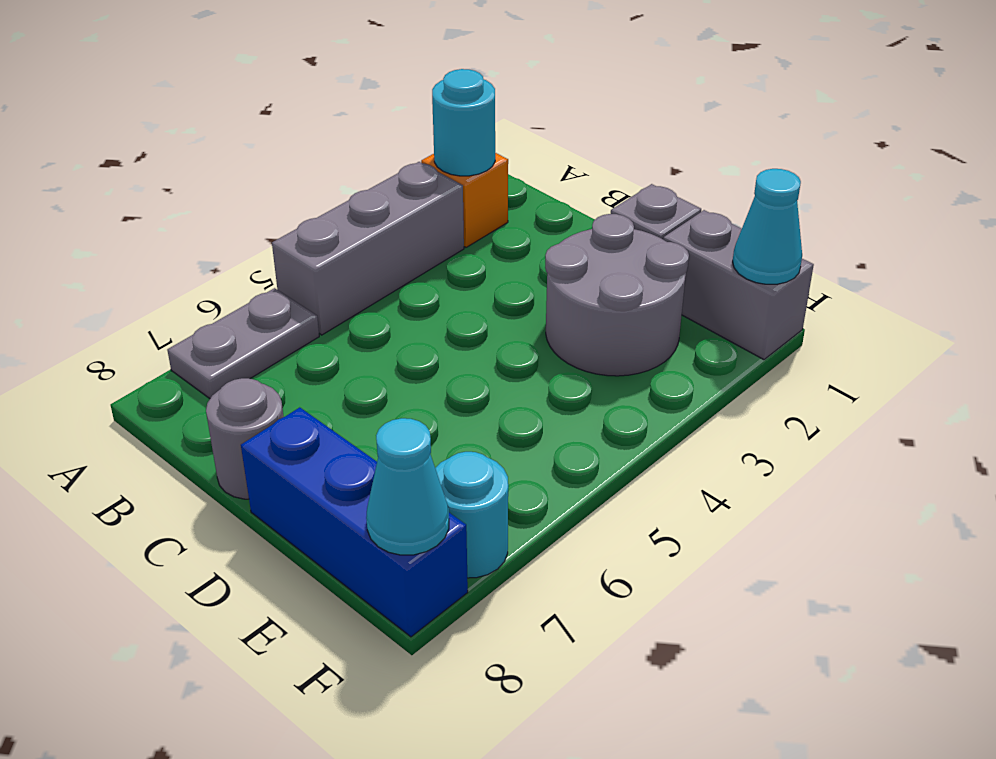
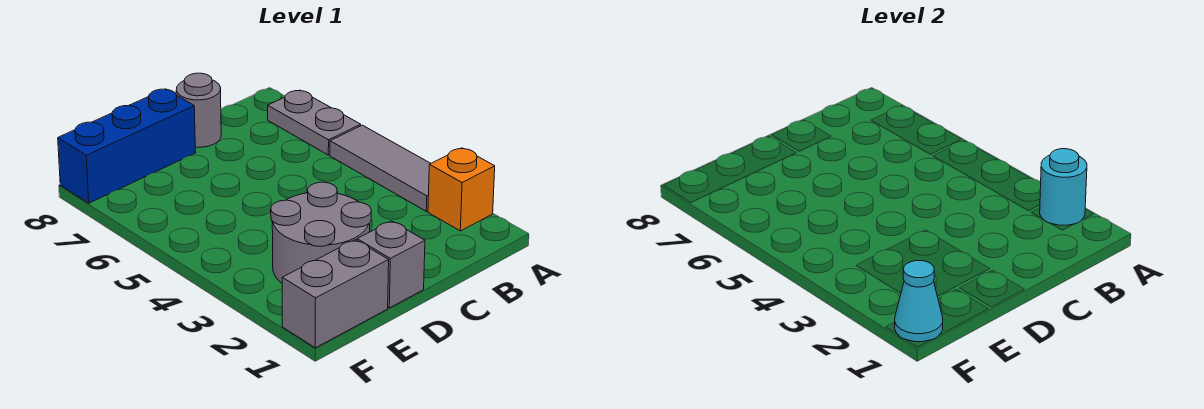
grey 1x3 brick [272,162,464,335] -> grey 1x3 tile [330,125,431,211]
cyan 1x1 round brick [435,452,508,578] -> none
cyan 1x1 cone [366,418,449,555] -> none

